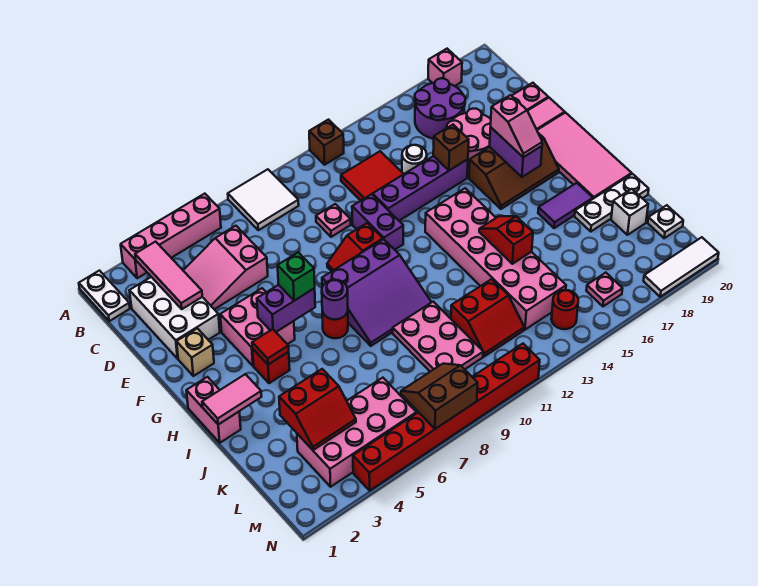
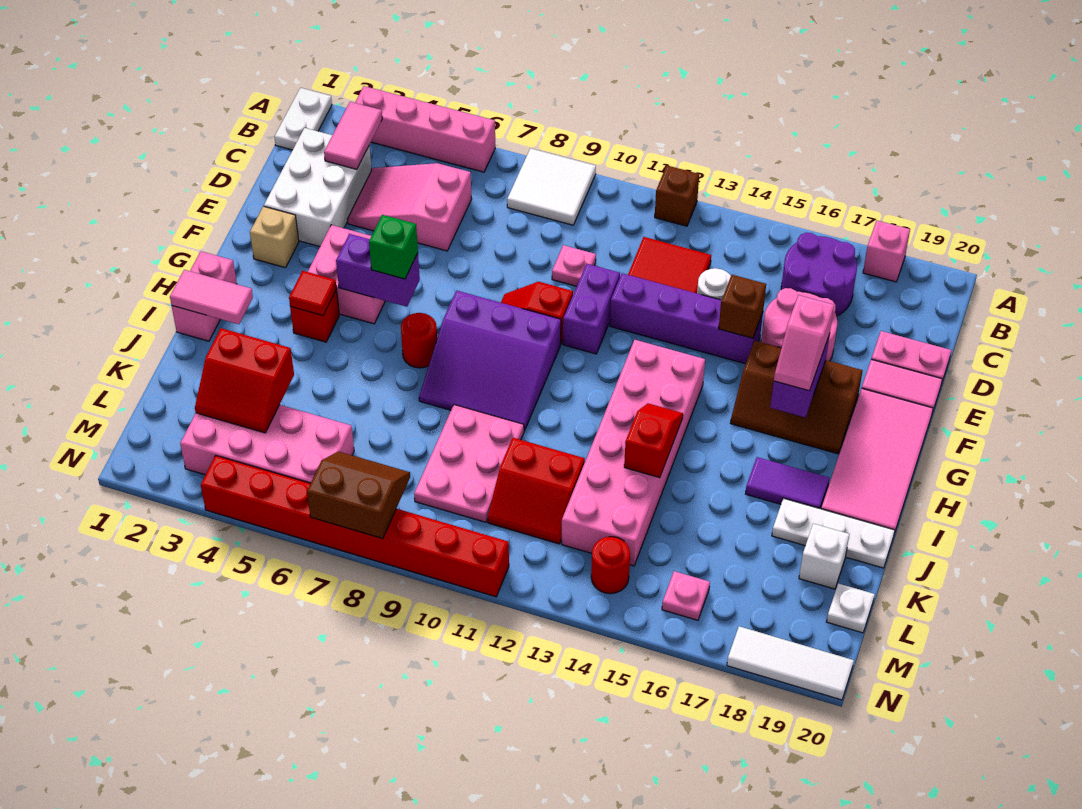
pink 1x3 tile [135,242,202,309] -> pink 1x2 tile [324,102,382,169]
purple 1x1 round brick [322,280,348,319] -> none

